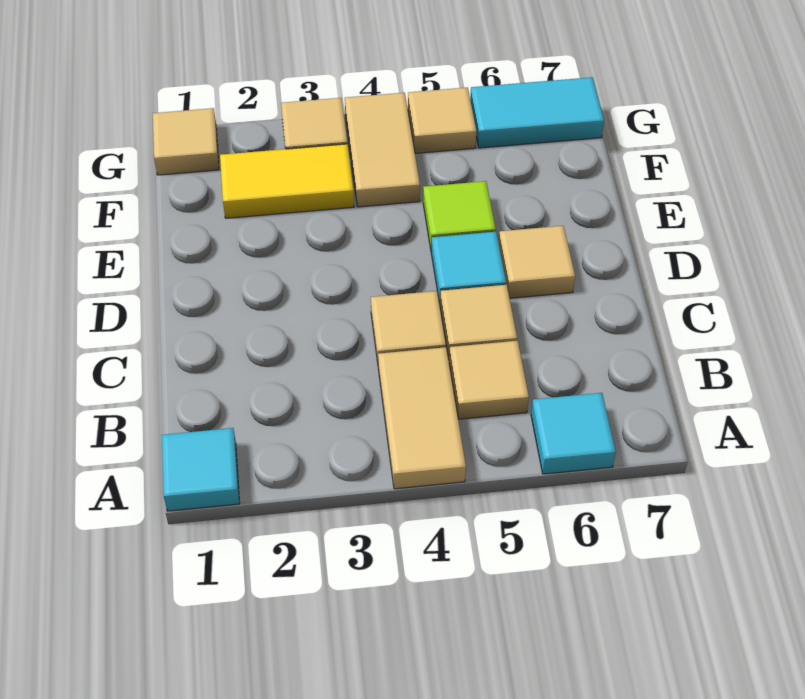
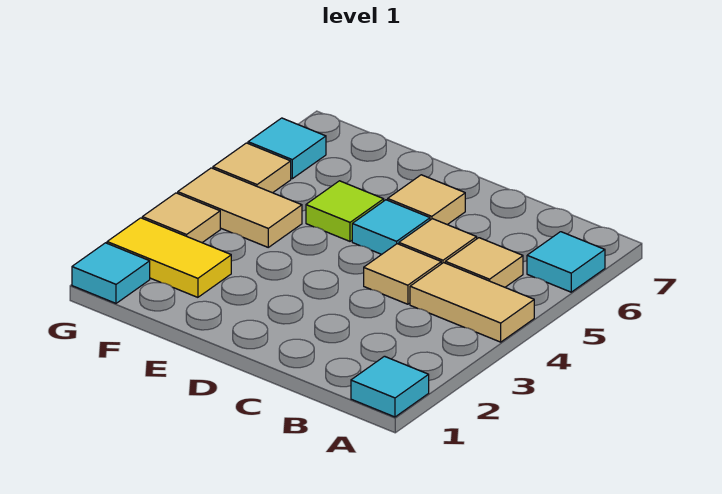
yellow 1x2 tile [220,144,354,218] -> yellow 1x2 tile turned to [107,218,231,297]
tan 1x1 tile [153,108,219,175] -> cyan 1x1 tile [72,243,150,303]
cyan 1x2 tile [470,77,604,148] -> cyan 1x1 tile [248,118,326,179]

